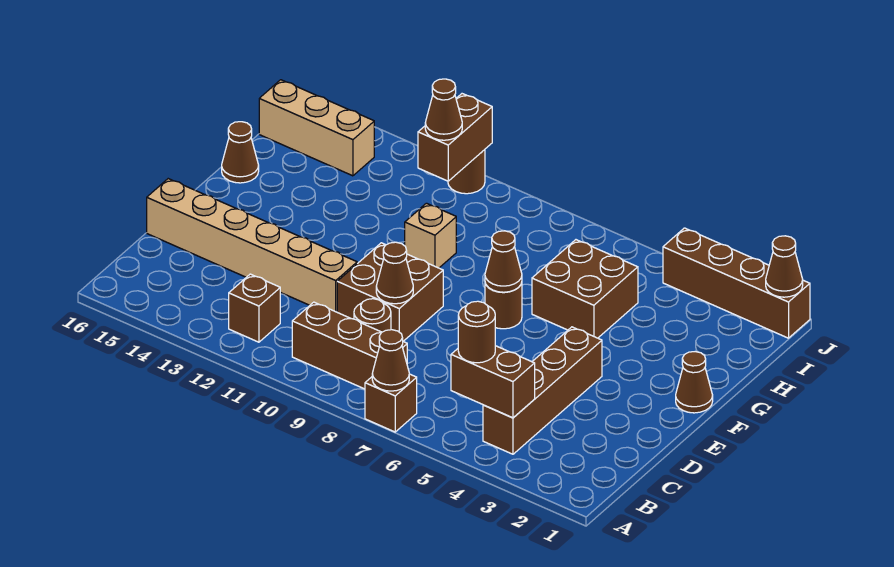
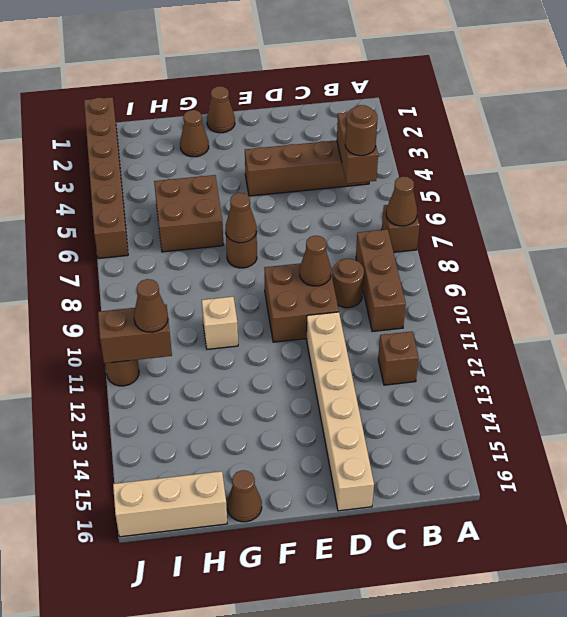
tan 1x3 brick [259,80,374,176] -> tan 1x3 brick turned to [113,471,227,537]
brown 1x4 brick [663,228,810,338] -> brown 1x6 brick [84,97,128,259]
brown 1x1 cone [766,236,803,297] -> brown 1x1 cone moved to [180,110,209,157]

